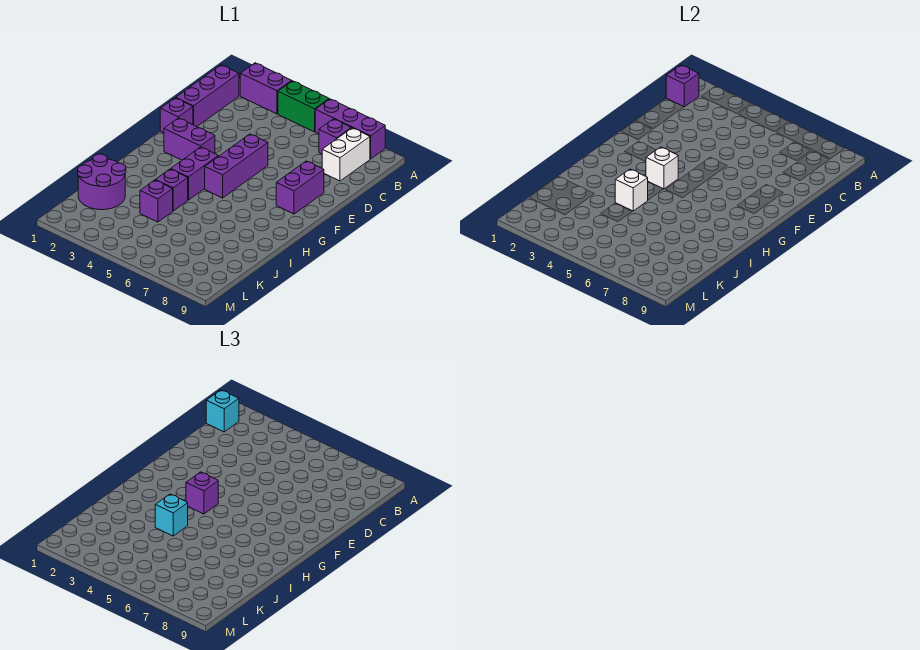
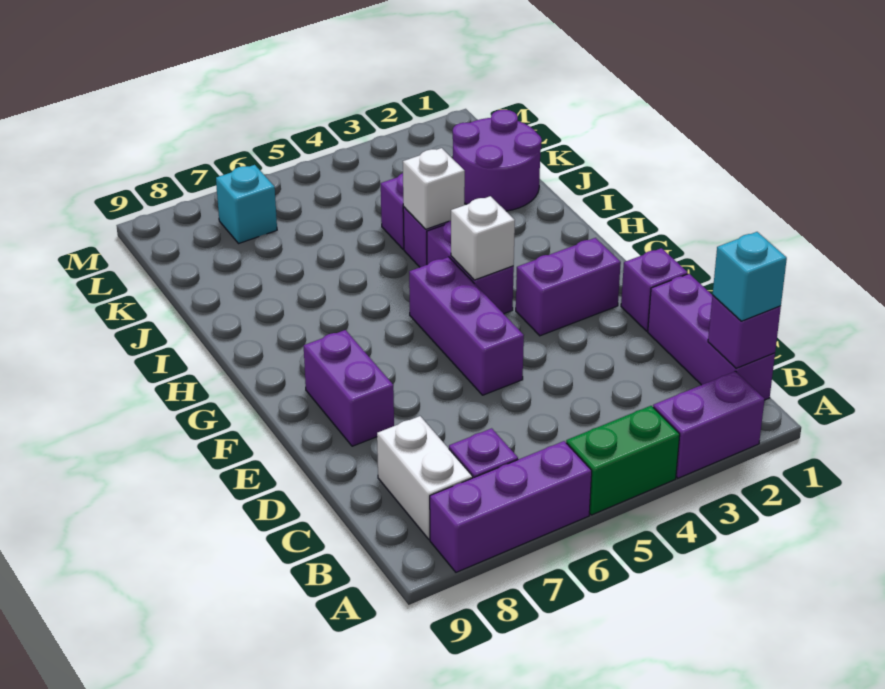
purple 1x1 brick [186,472,218,514] -> none
cyan 1x1 brick [155,494,188,536] -> cyan 1x1 brick moved to [216,165,277,244]

